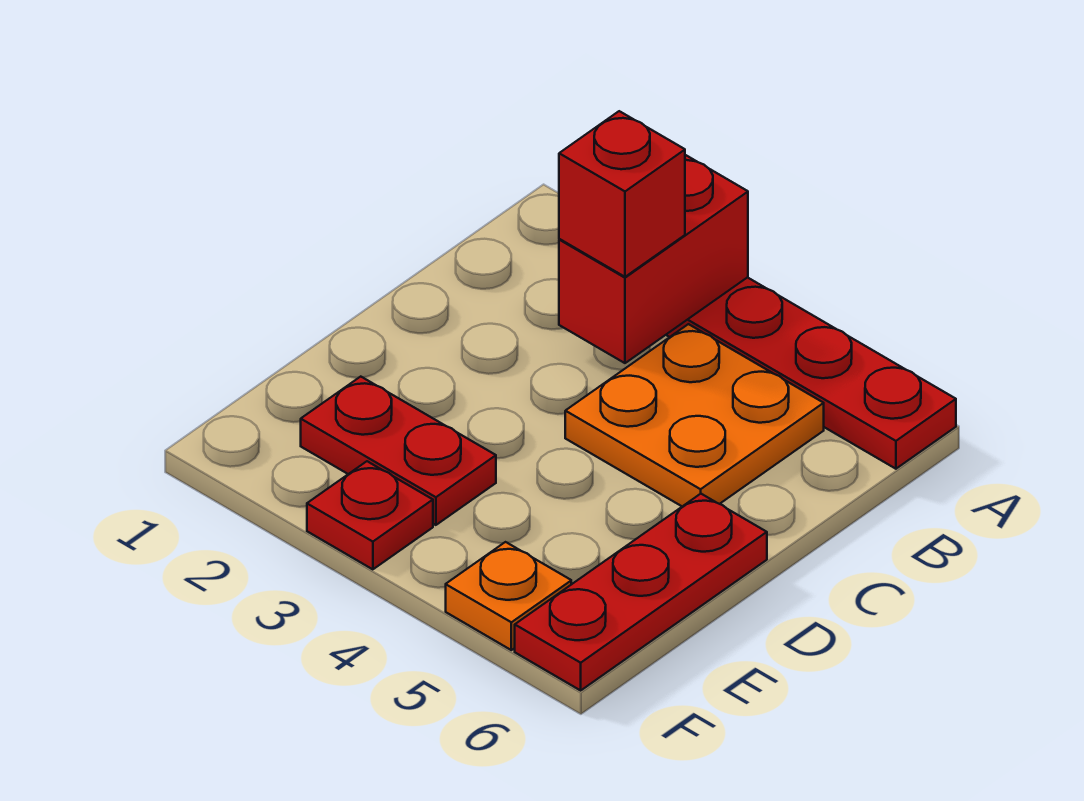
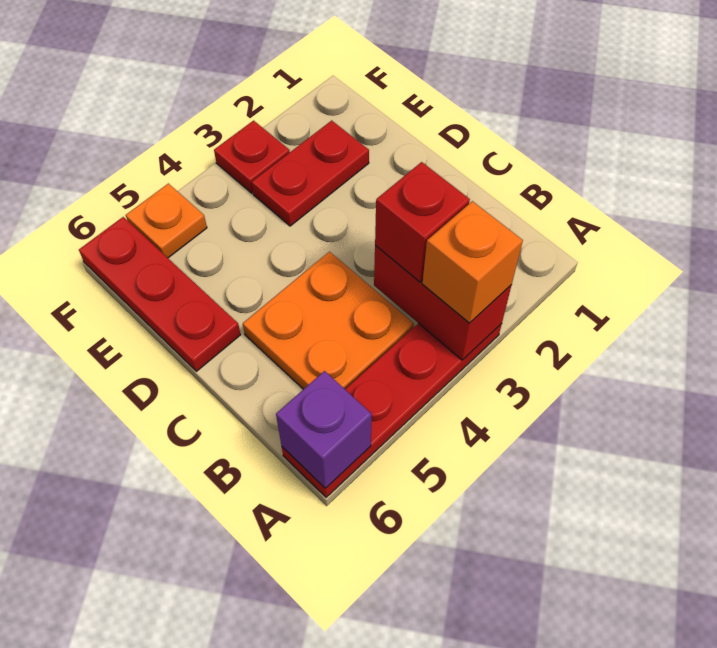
none -> orange 1x1 brick [422,201,523,323]
none -> purple 1x1 brick [276,371,372,488]

